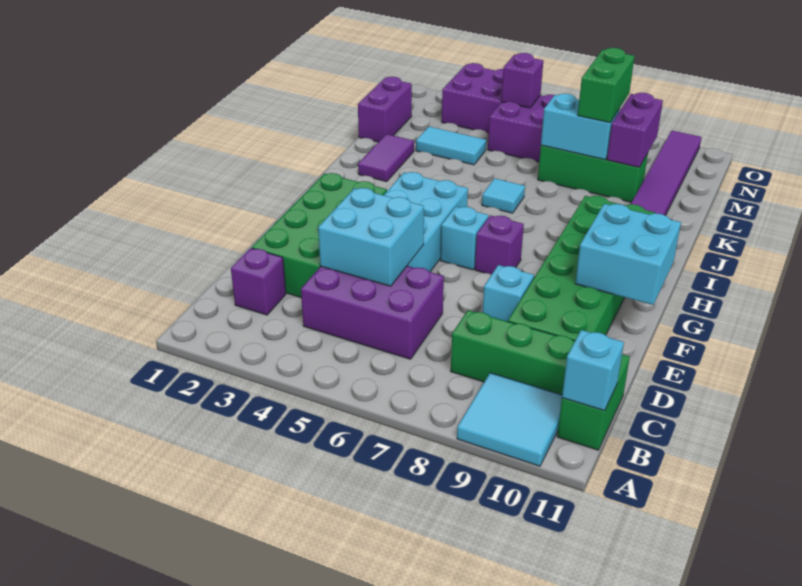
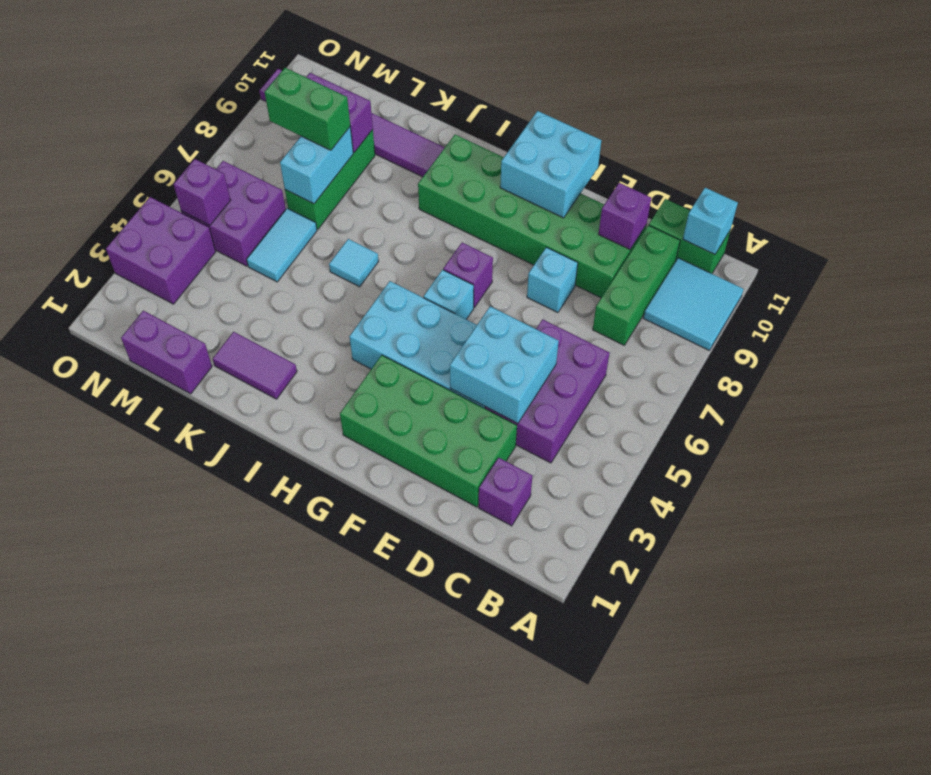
none -> purple 1x1 brick [598,183,651,249]
cyan 1x2 tile [416,127,486,165] -> cyan 1x2 tile moved to [247,208,317,282]

